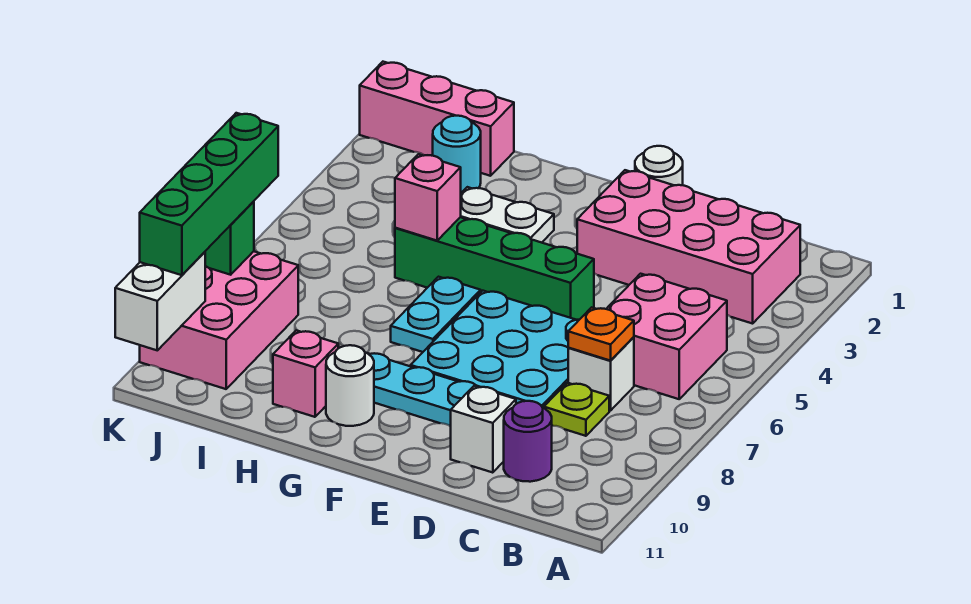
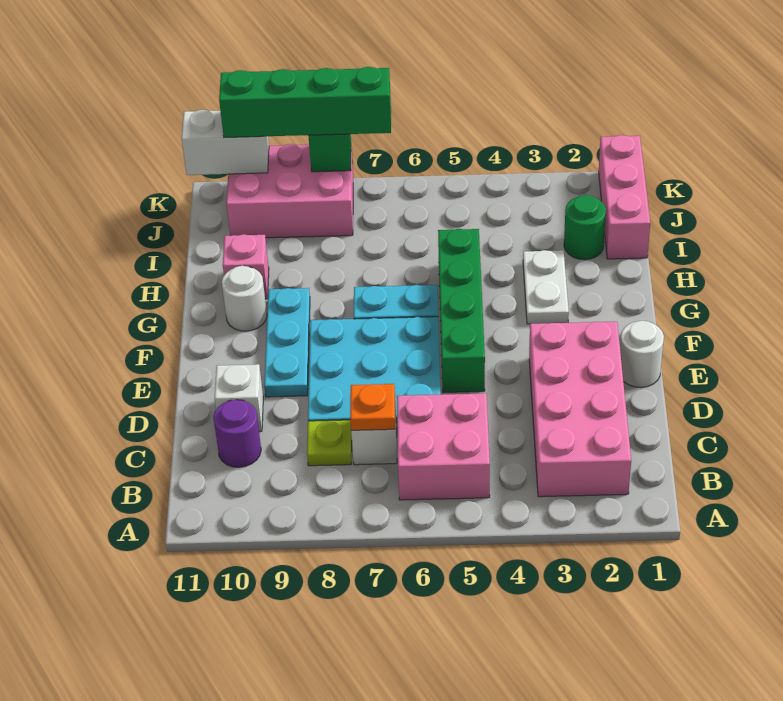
pink 1x1 brick [395,154,461,241] -> none
cyan 1x1 round brick [433,116,481,193] -> green 1x1 round brick [564,195,606,260]

